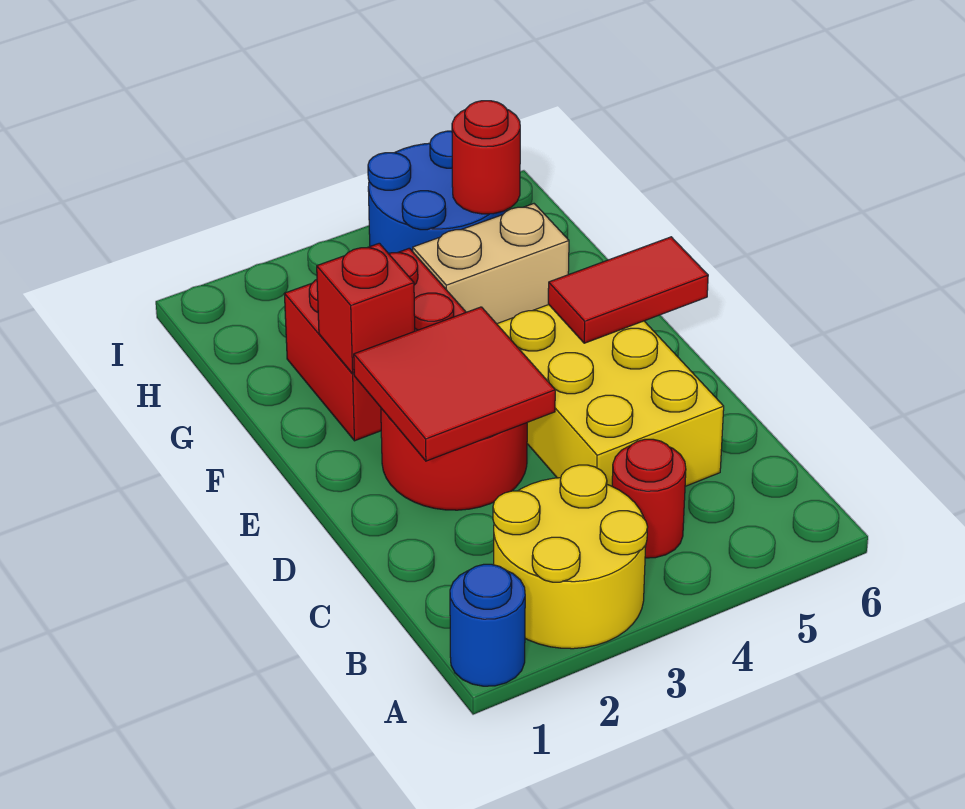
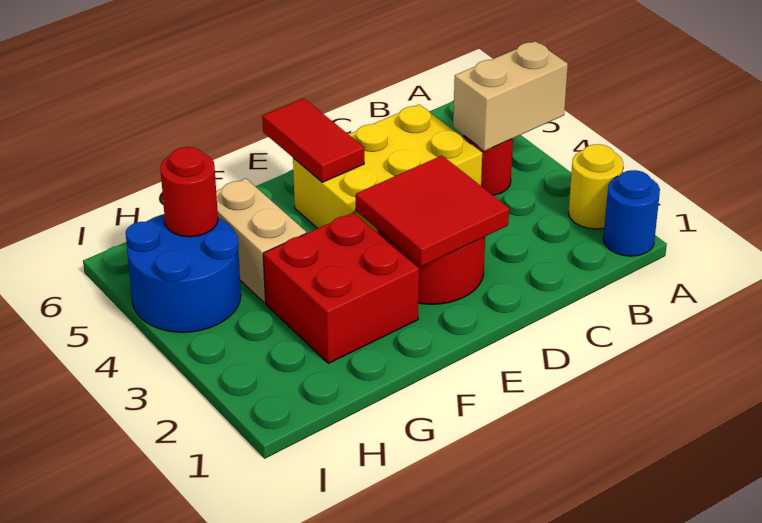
yellow 2x2 round brick [493,465,648,649] -> yellow 1x1 round brick [568,144,623,229]
none -> tan 1x2 brick [453,41,568,151]
red 1x1 brick [317,243,415,374] -> none

